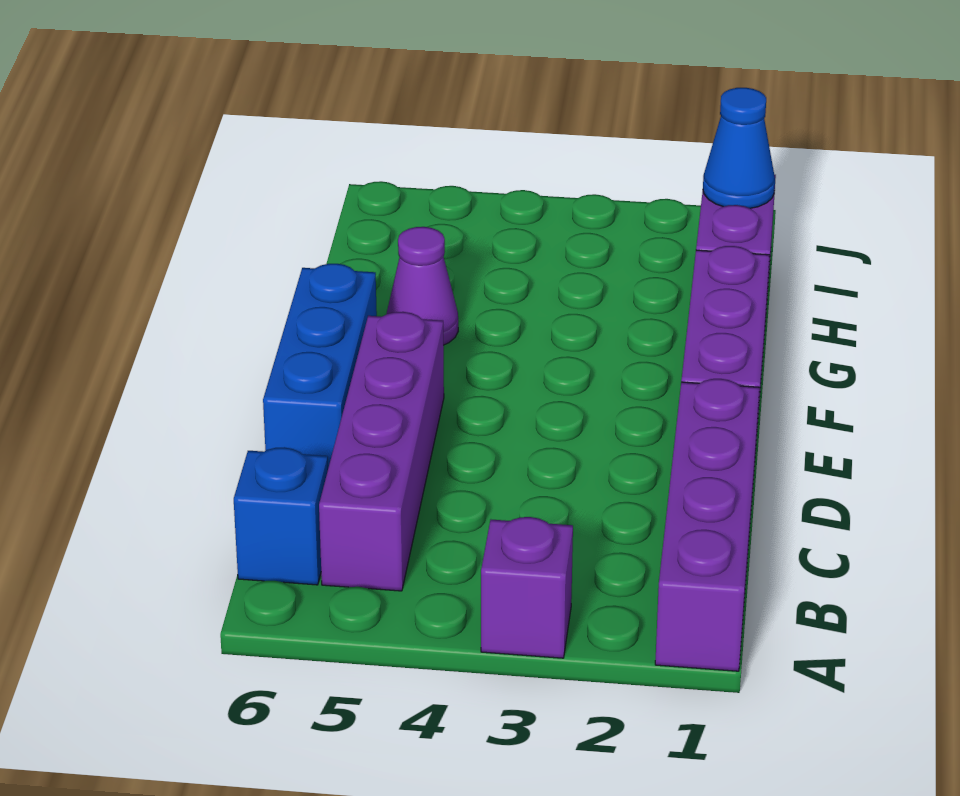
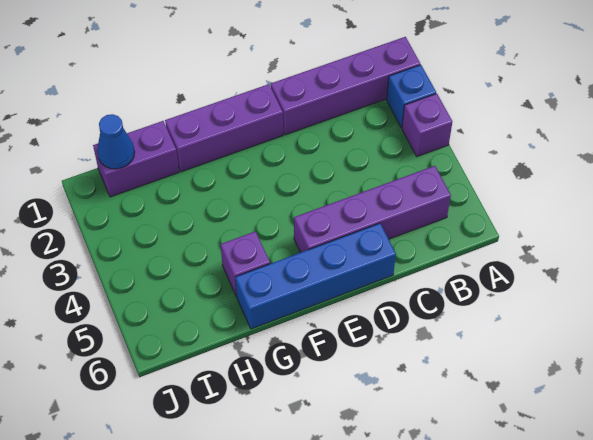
blue 1x1 brick [234,447,328,585] -> blue 1x1 brick moved to [387,65,436,128]
blue 1x3 brick [263,264,377,468] -> blue 1x4 brick [235,223,396,329]
purple 1x1 cone [386,227,458,345] -> purple 1x1 brick [221,231,270,296]

